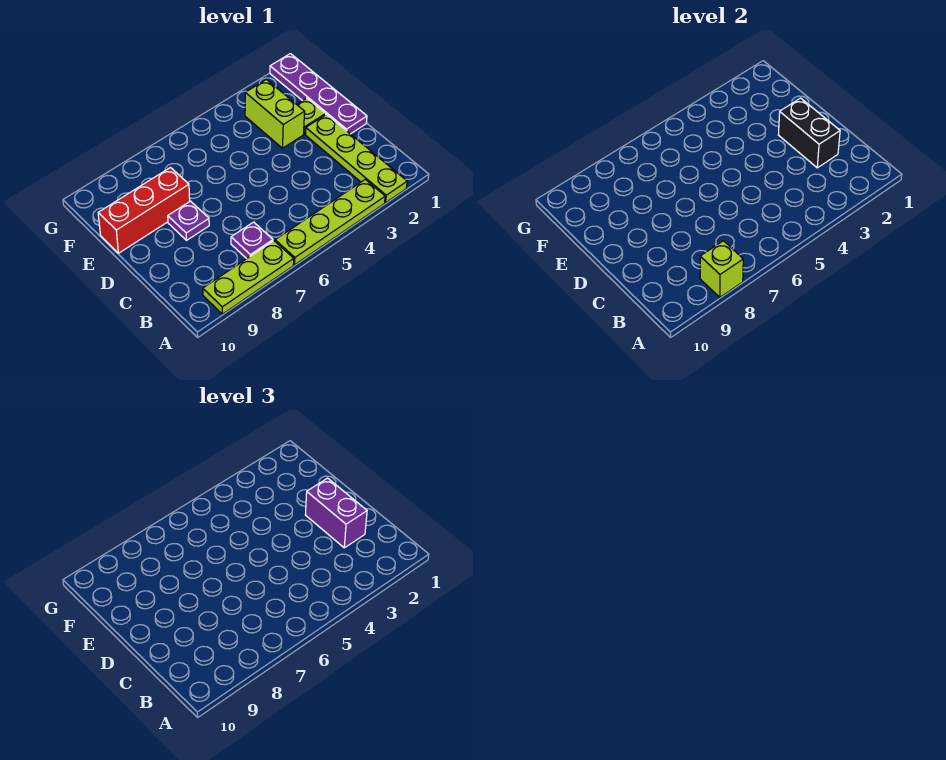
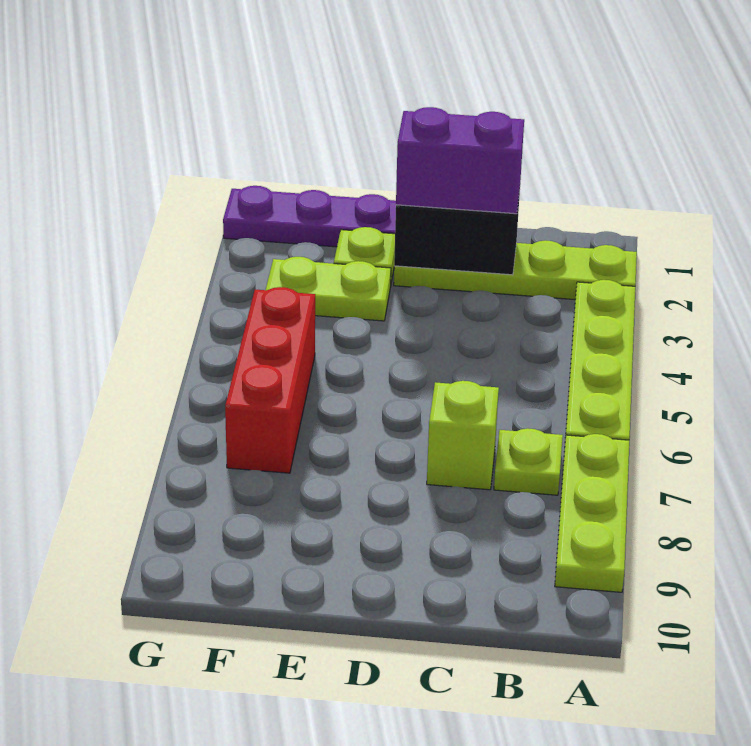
lime 1x1 brick [700,241,743,297] -> lime 1x1 brick moved to [427,381,499,490]
purple 1x1 plate [231,222,273,259] -> lime 1x1 plate [494,428,563,495]
purple 1x1 plate [168,201,209,240] -> none
lime 1x2 brick [245,80,305,148] -> lime 1x2 plate [266,257,391,321]
red 1x3 brick [98,168,190,253] -> red 1x3 brick moved to [225,287,315,473]

